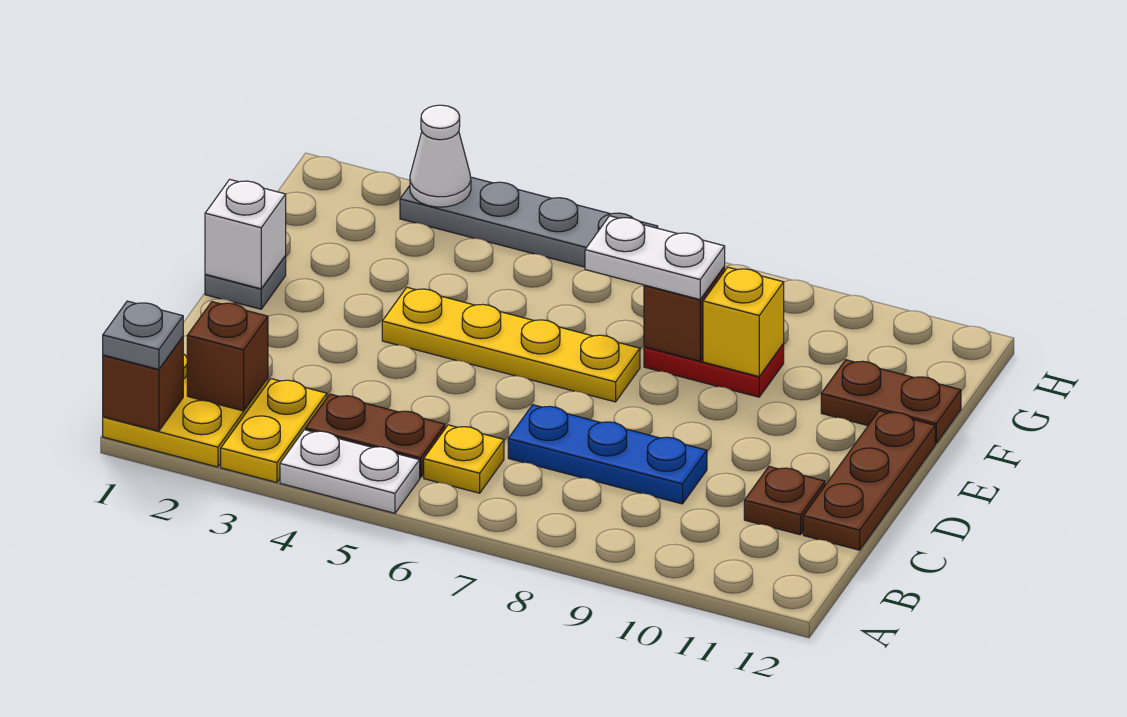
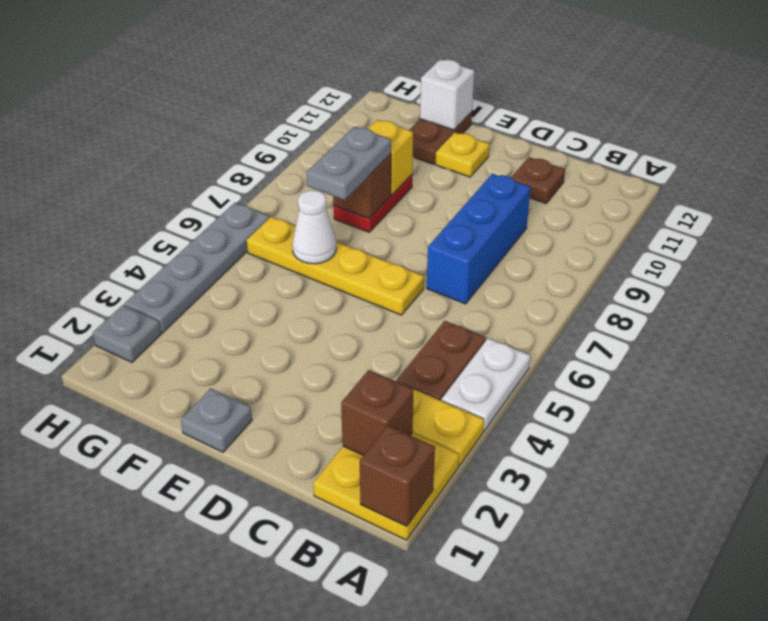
grey 1x1 plate [103,301,183,369] -> grey 1x1 plate moved to [93,305,161,362]
yellow 1x1 plate [424,425,504,493] -> yellow 1x1 plate moved to [435,132,489,177]
blue 1x3 plate [508,405,707,504] -> blue 1x3 brick [427,174,531,304]
brown 1x3 plate [803,411,935,550] -> none
white 1x1 brick [205,179,286,289] -> white 1x1 brick moved to [420,59,474,130]
yellow 1x4 plate [382,287,640,402] -> yellow 1x4 plate turned to [247,217,424,315]
white 1x2 plate [585,216,725,299] -> grey 1x2 plate [306,127,391,200]
white 1x1 cone [410,105,471,207] -> white 1x1 cone moved to [292,190,336,264]

